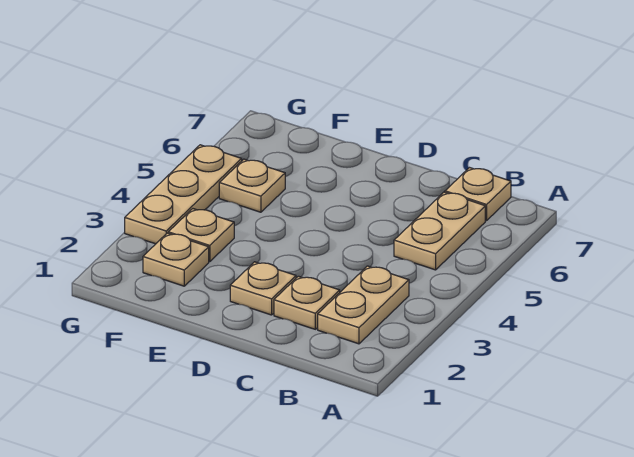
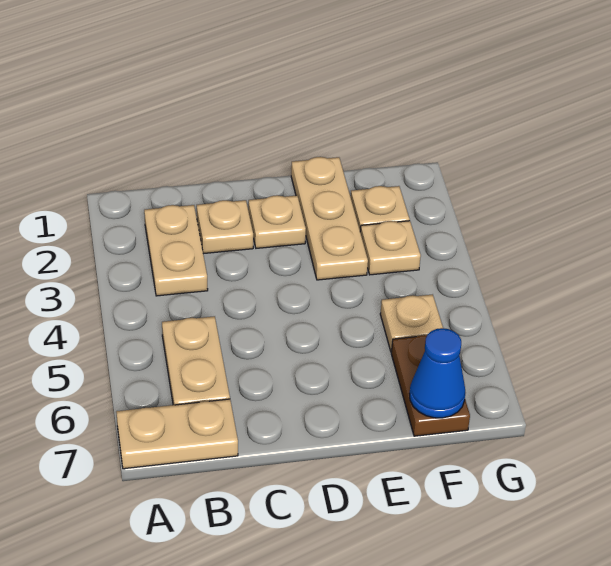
tan 1x1 plate [445,168,511,221] -> tan 1x2 plate [116,399,238,469]
none -> brown 1x2 plate [391,335,470,436]
none -> blue 1x1 cone [409,328,465,418]
tan 1x3 plate [125,145,242,244] -> tan 1x3 plate moved to [291,157,368,280]

